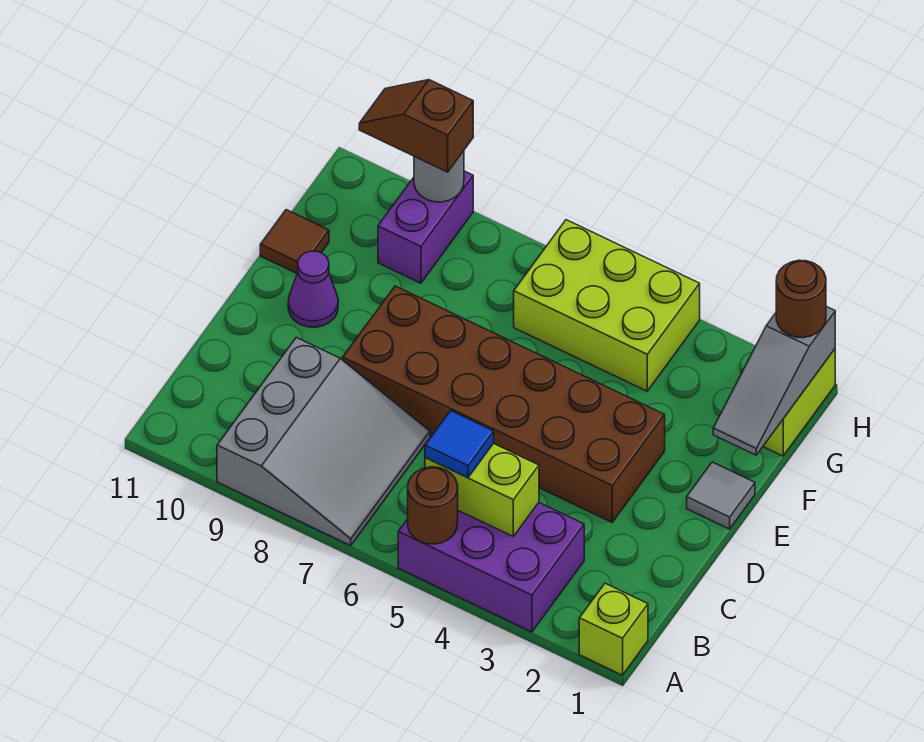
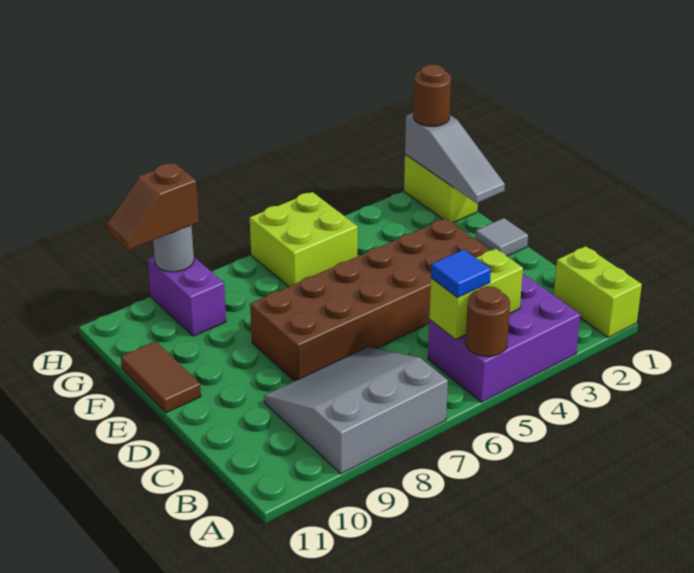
lime 1x1 brick [579,583,648,675] -> lime 1x2 brick [554,246,642,337]
grey 3x3 slope [217,337,430,546] -> grey 3x3 slope turned to [264,347,448,474]
purple 1x1 cone [288,251,338,327] -> none
brown 1x1 tile [260,210,329,273] -> brown 1x2 tile [121,341,201,413]
lime 2x3 brick [514,220,700,391] -> lime 2x2 brick [250,192,358,287]

